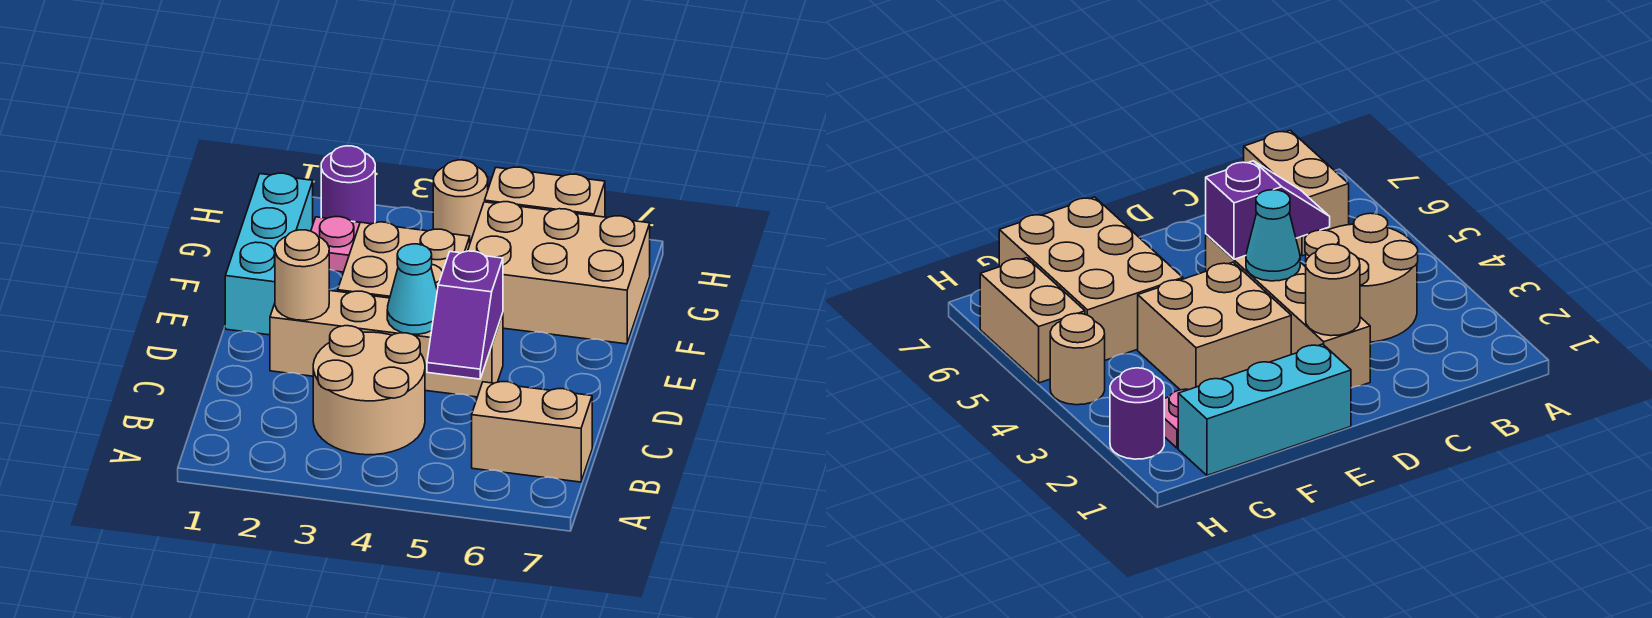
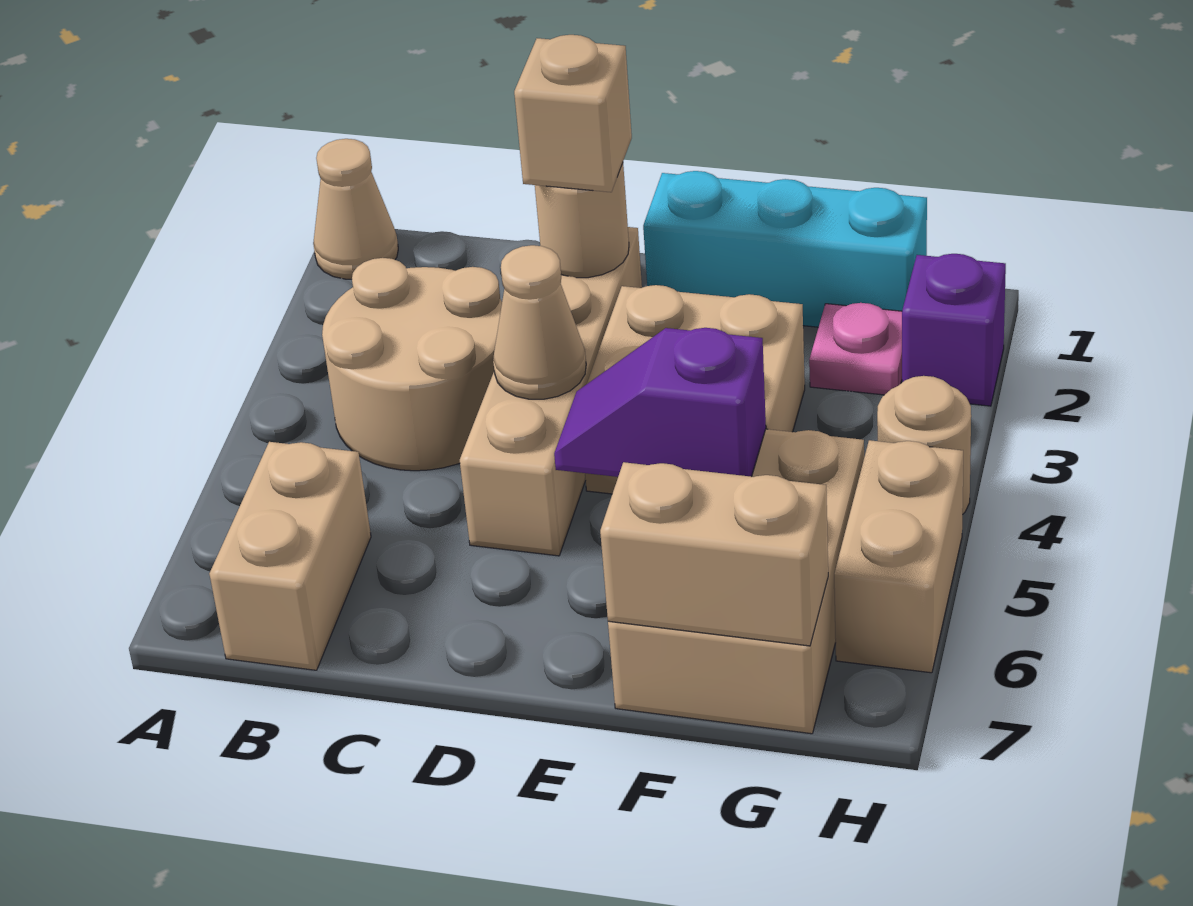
none -> tan 1x1 cone [313,139,398,279]
purple 1x2 slope [427,251,503,379] -> purple 1x2 slope moved to [554,328,766,477]
none -> tan 1x1 brick [514,35,632,192]
cyan 1x1 cone [387,244,437,334] -> tan 1x1 cone [493,245,586,399]
none -> tan 1x2 brick [600,462,828,646]
purple 1x1 round brick [321,146,375,224] -> purple 1x1 brick [902,254,1006,406]

